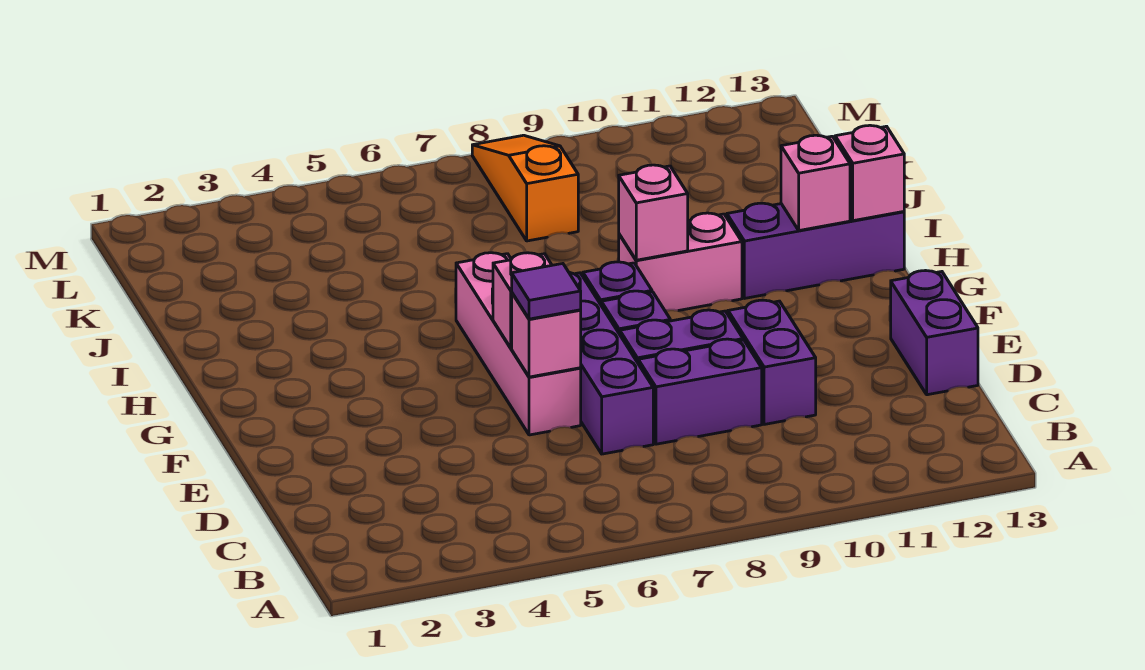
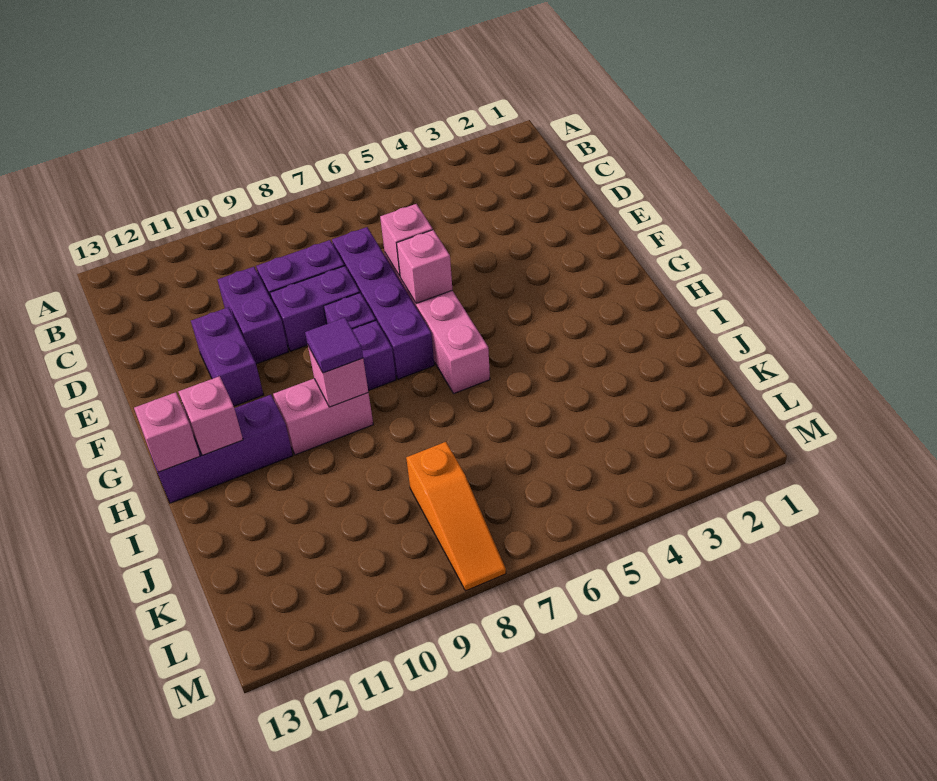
purple 1x2 brick [891,271,978,395] -> purple 1x2 brick moved to [191,307,264,406]
purple 1x1 tile [512,264,581,319] -> purple 1x1 tile moved to [305,318,363,373]

